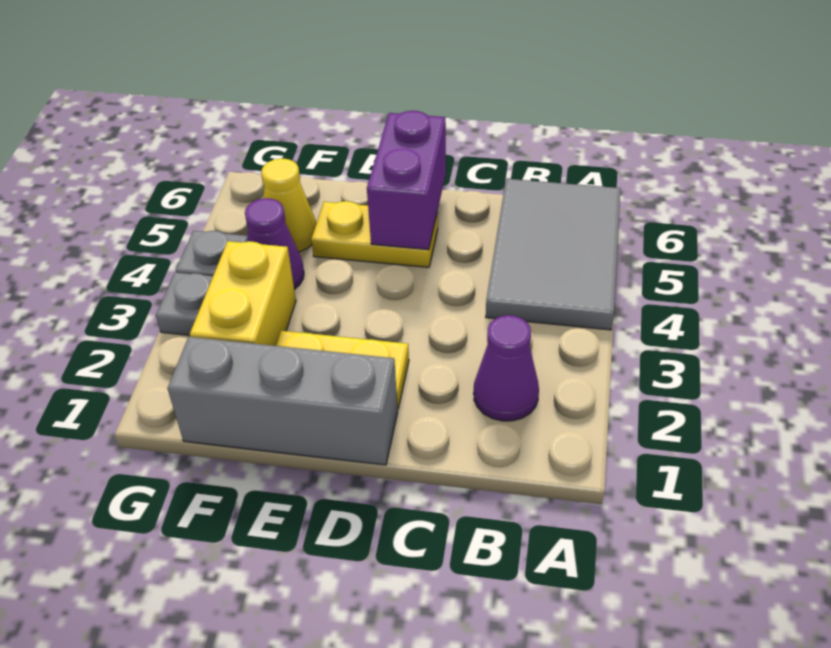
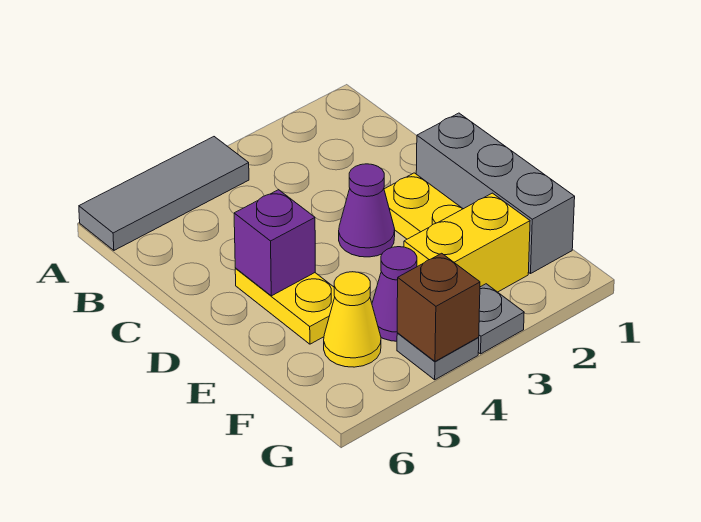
grey 2x3 tile [486,179,621,330] -> grey 1x3 tile [79,137,249,250]
purple 1x1 cone [474,315,539,421] -> purple 1x1 cone moved to [339,164,395,257]
purple 1x2 brick [367,111,446,250] -> purple 1x1 brick [234,190,315,296]
none -> brown 1x1 brick [397,253,480,361]

